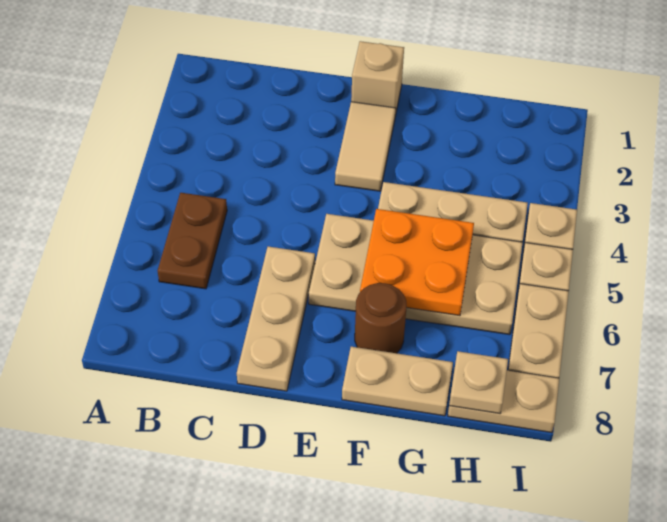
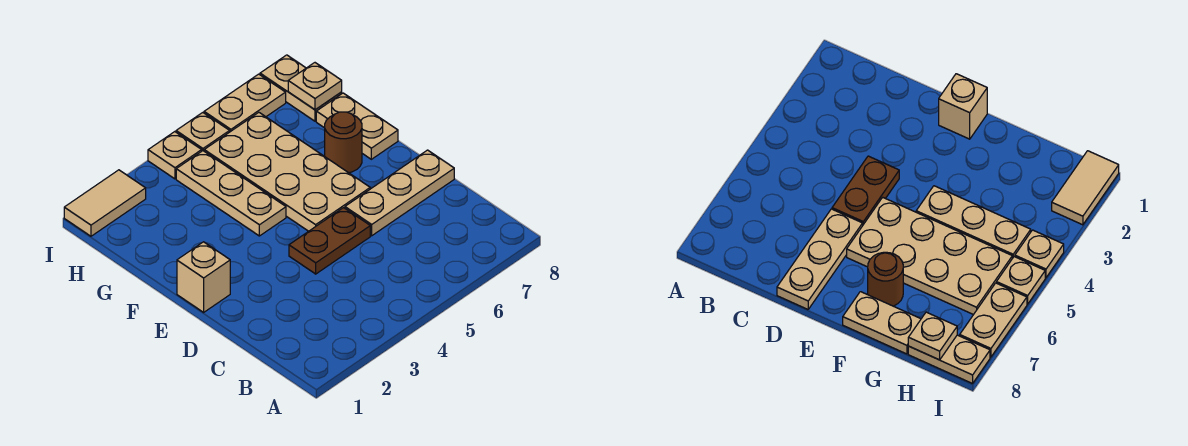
brown 1x2 plate [158,193,227,289] -> brown 1x2 plate moved to [289,208,370,274]
tan 1x2 tile [335,102,396,191] -> tan 1x2 tile moved to [64,170,146,236]
orange 2x2 plate [360,209,474,316] -> none

